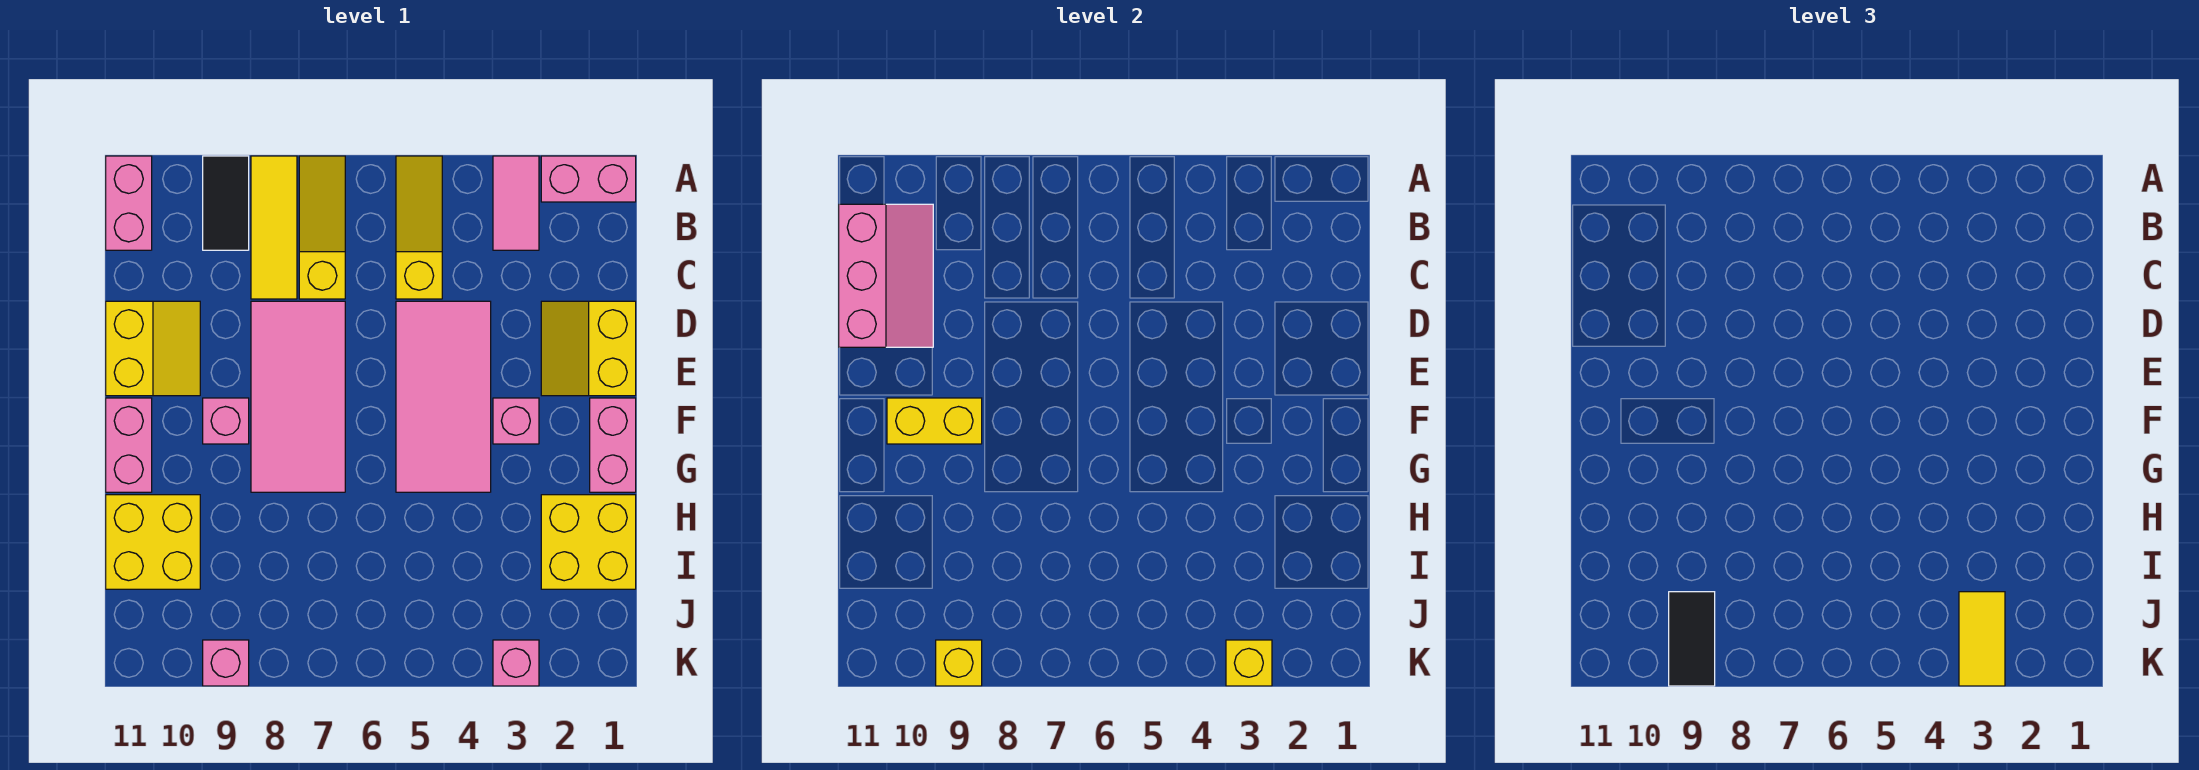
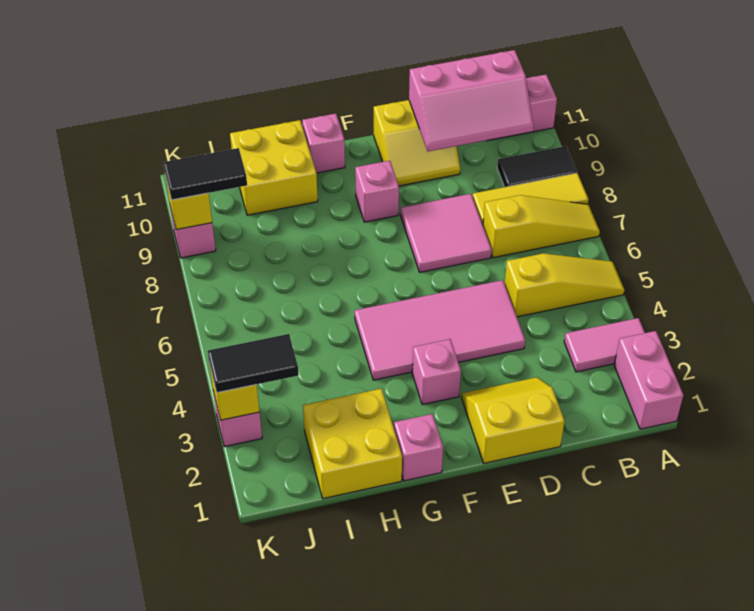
pink 2x4 tile [251,301,345,492] -> pink 2x2 tile [401,194,492,272]
pink 1x2 brick [590,398,636,492] -> pink 1x1 brick [394,414,443,481]
yellow 1x2 brick [887,398,982,444] -> none
pink 1x2 brick [106,398,152,492] -> pink 1x1 brick [302,114,345,173]
yellow 1x2 tile [1959,592,2005,686] -> black 1x2 tile [208,334,299,393]

